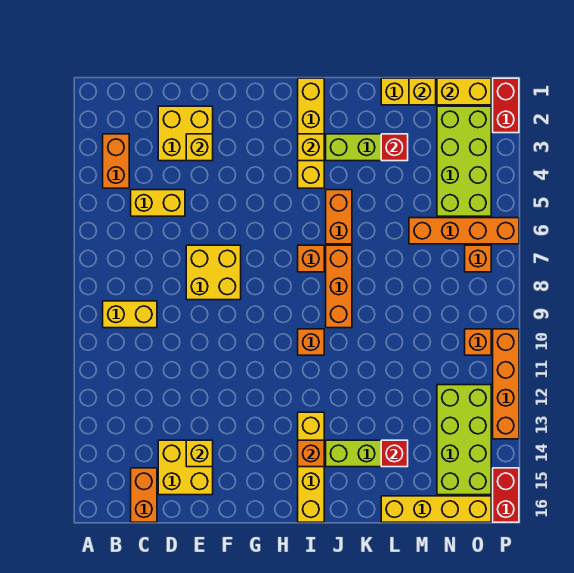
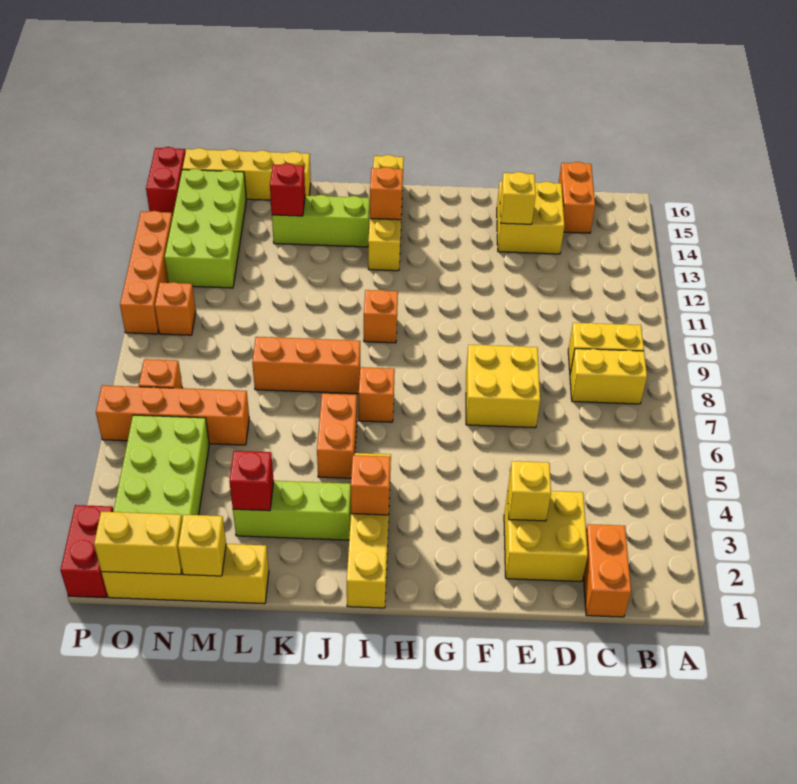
orange 1x2 brick [103,134,129,188] -> orange 1x2 brick moved to [583,524,631,617]
yellow 1x2 brick [131,190,185,216] -> yellow 1x2 brick moved to [570,349,647,404]
yellow 1x1 brick [298,134,324,161] -> orange 1x1 brick [351,455,390,515]
orange 1x3 brick [326,245,352,328] -> orange 1x3 brick turned to [252,337,360,394]

